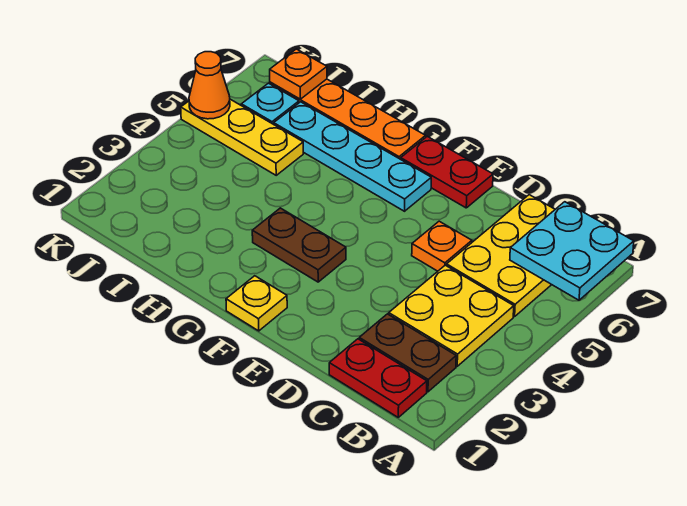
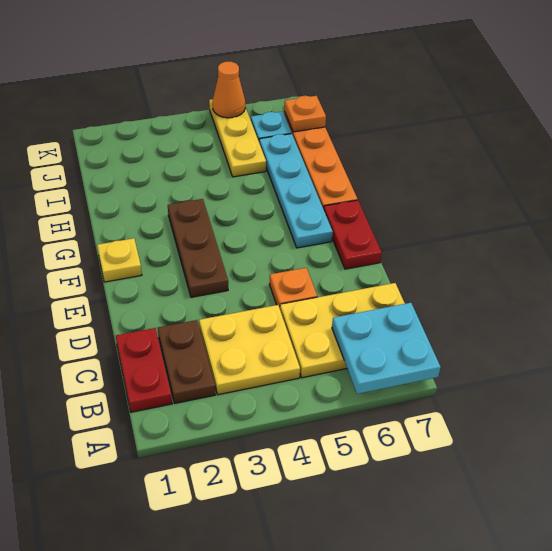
brown 1x2 plate [252,208,346,282] -> brown 1x3 plate [168,199,228,297]

